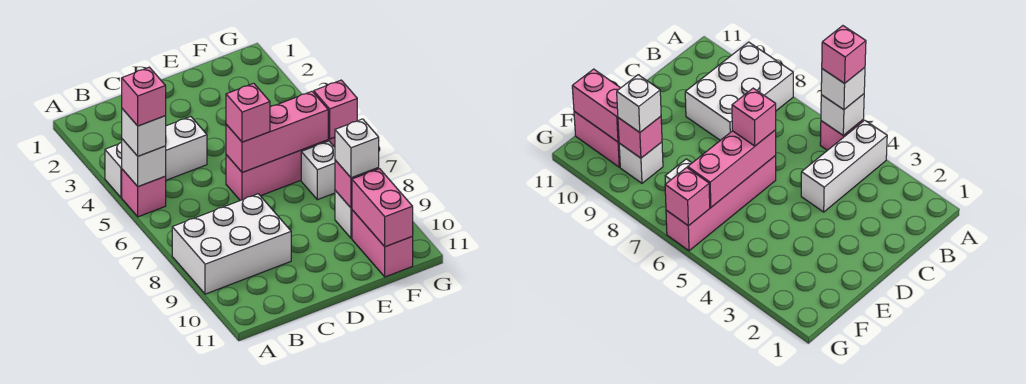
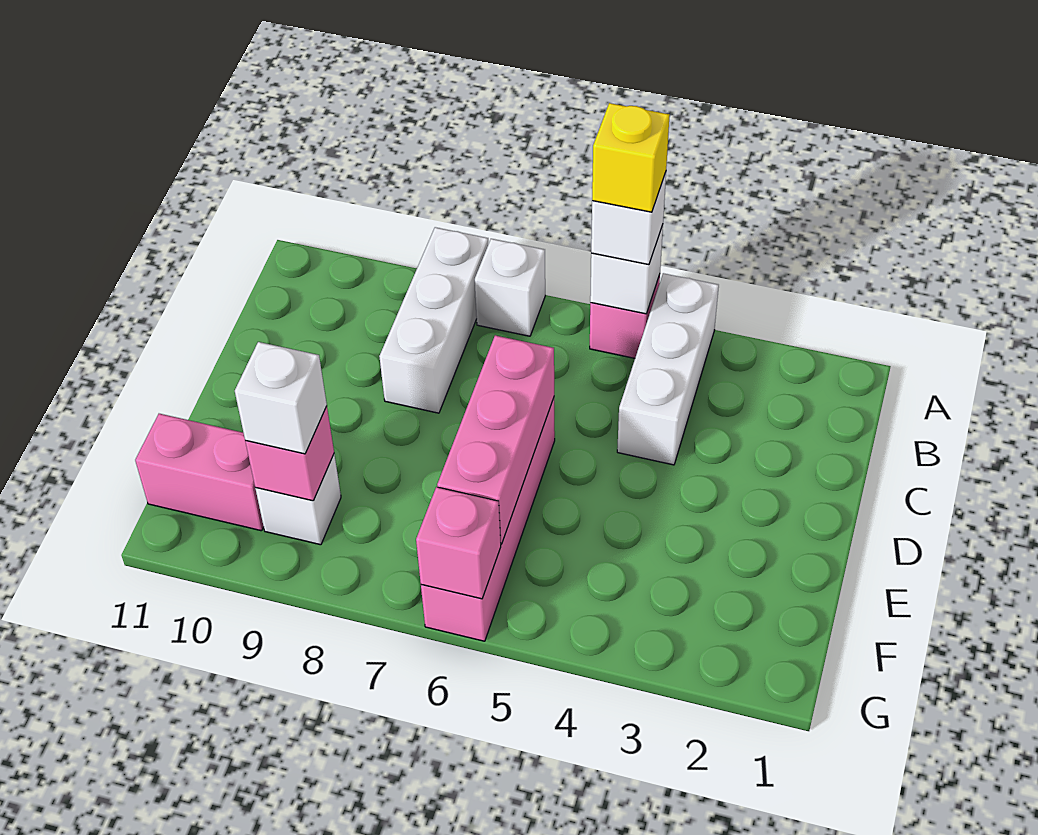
pink 1x1 brick [122,67,166,126] -> yellow 1x1 brick [592,103,670,212]
white 2x3 brick [172,194,291,294] -> white 1x3 brick [379,227,488,413]
pink 1x1 brick [226,83,270,142] -> none
white 1x1 brick [301,141,335,200] -> white 1x1 brick moved to [475,239,545,336]
pink 1x2 brick [352,169,413,247] -> none

